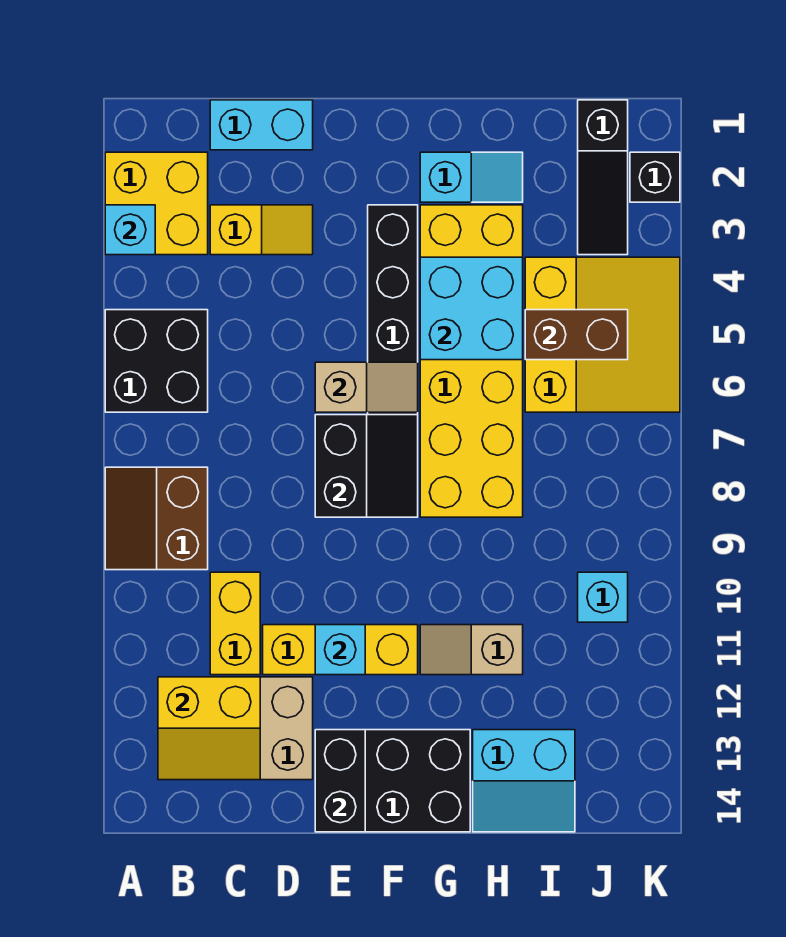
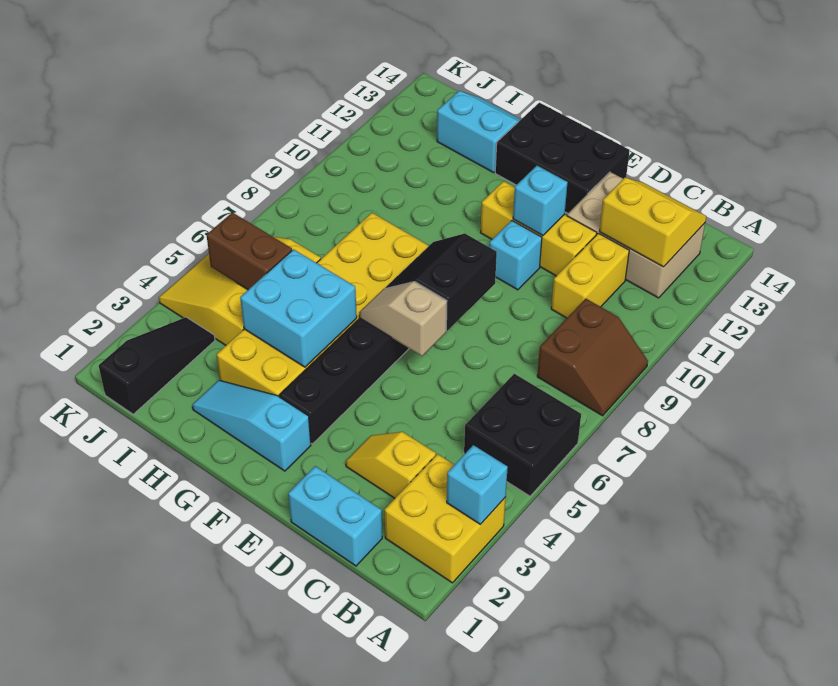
black 1x2 brick [315,730,365,832] -> none
cyan 1x2 slope [420,152,523,202] -> cyan 1x3 slope [192,380,311,471]
tan 1x2 slope [420,625,523,675] -> none
cyan 1x1 brick [578,572,628,622] -> cyan 1x1 brick moved to [489,221,542,290]
black 1x1 brick [630,152,680,202] -> none

